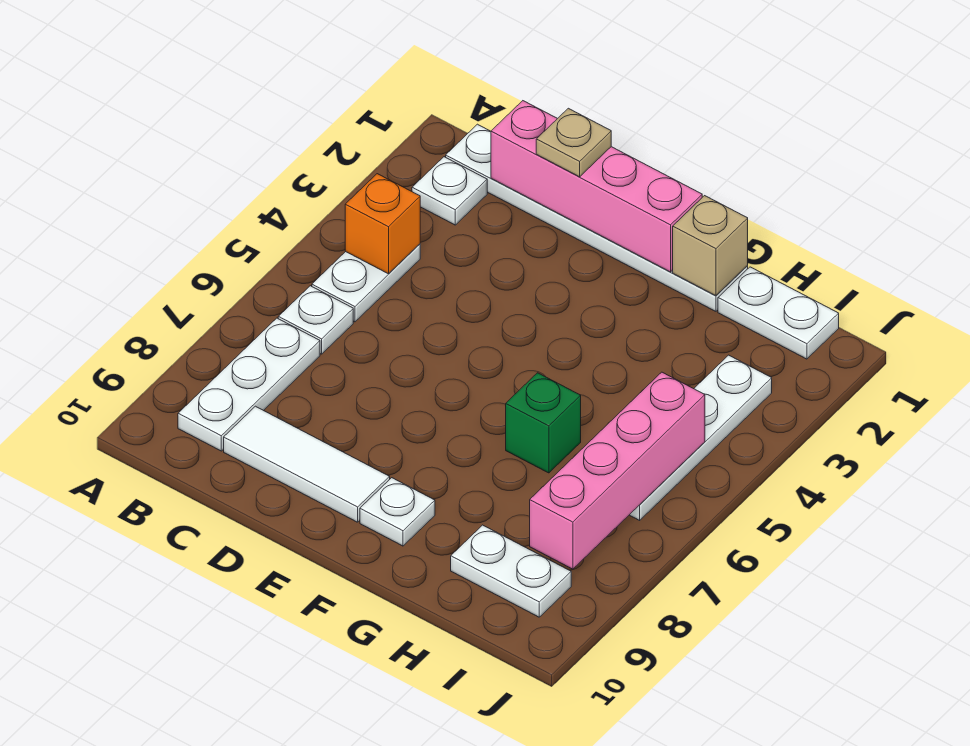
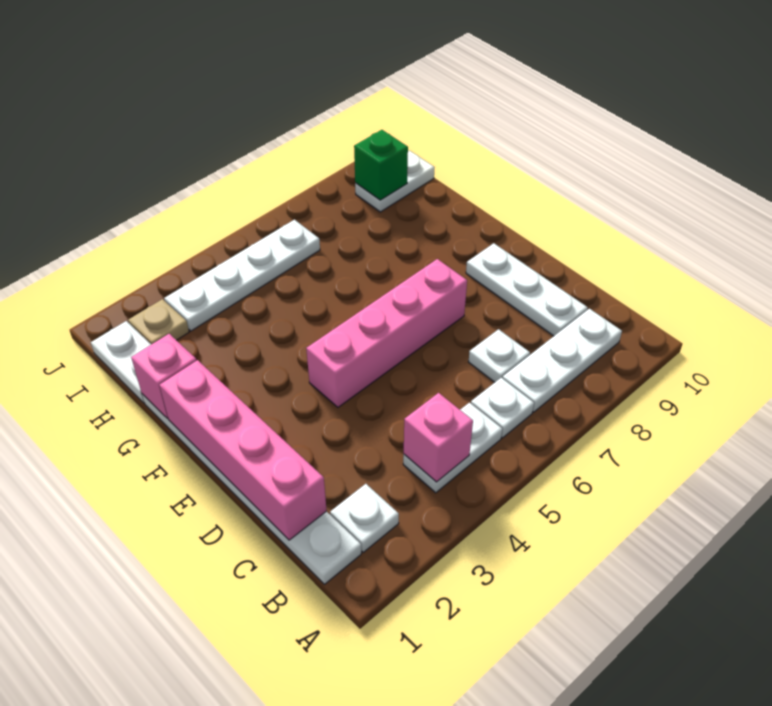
orange 1x1 brick [345,174,420,274] -> pink 1x1 brick [404,393,473,482]
white 1x3 tile [224,406,390,522] -> white 1x3 plate [466,243,588,336]
tan 1x1 plate [536,108,611,177] -> tan 1x1 plate moved to [128,299,189,344]
white 1x1 plate [360,478,435,546] -> white 1x1 plate moved to [469,329,530,382]
tan 1x1 brick [673,196,748,296] -> pink 1x1 brick [131,334,197,419]
green 1x1 brick [506,373,581,473] -> green 1x1 brick moved to [354,130,408,200]
white 1x2 plate [451,525,571,617] -> white 1x2 plate turned to [355,150,435,212]
pink 1x4 brick [530,372,705,569] -> pink 1x4 brick moved to [306,259,467,407]

